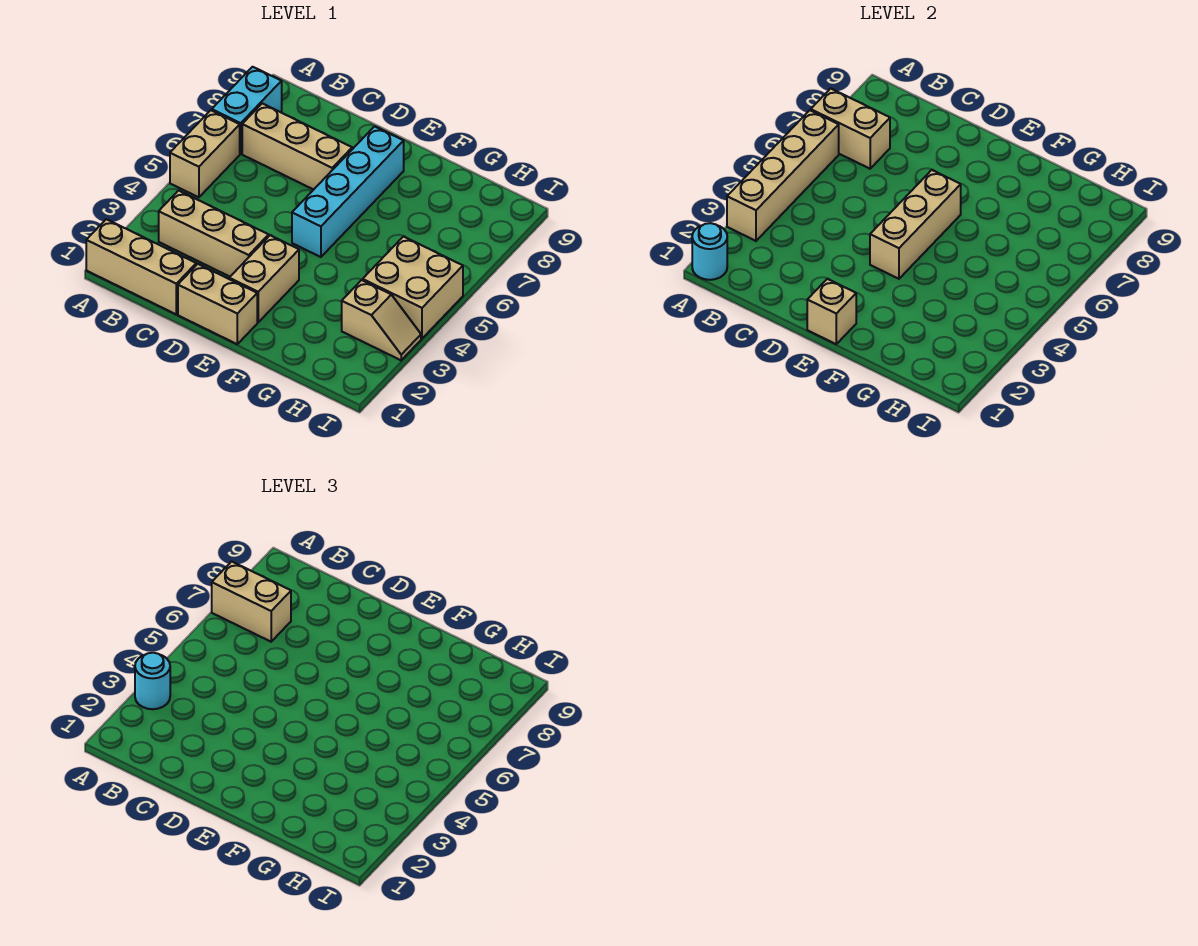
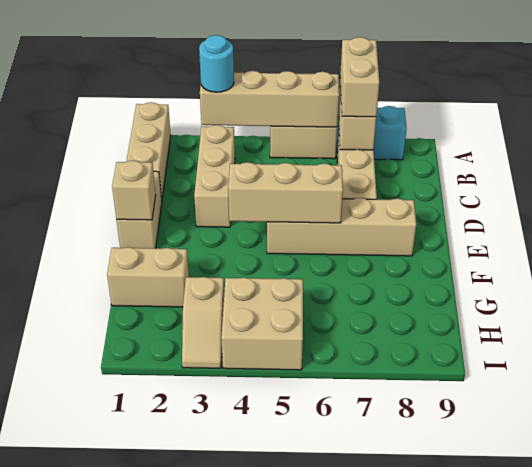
cyan 1x1 round brick [692,223,727,280] -> none
tan 1x2 brick [229,235,299,322] -> tan 1x2 brick moved to [107,247,189,307]
cyan 1x4 brick [292,126,404,257] -> tan 1x4 brick [267,198,416,256]

